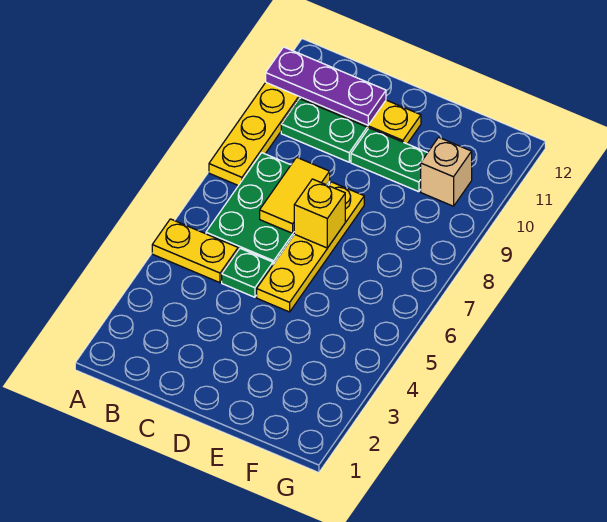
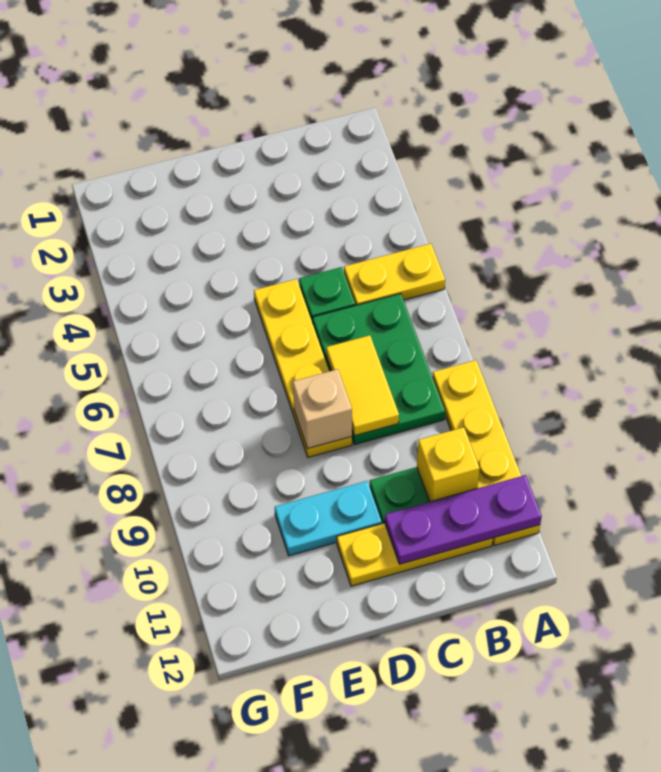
yellow 1x1 brick [294,179,345,248] -> yellow 1x1 brick moved to [417,427,480,502]
green 1x2 plate [351,128,427,192] -> cyan 1x2 plate [275,481,382,556]
tan 1x1 brick [421,137,472,206] -> tan 1x1 brick moved to [293,369,352,449]

